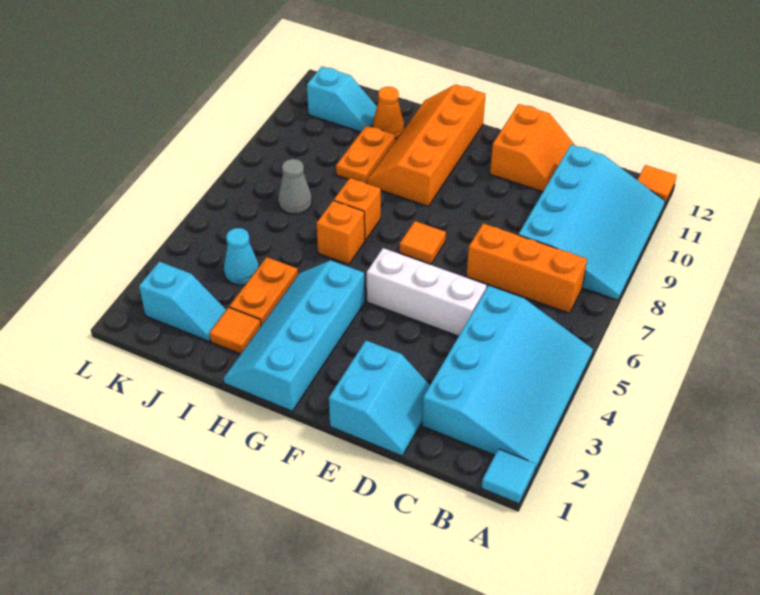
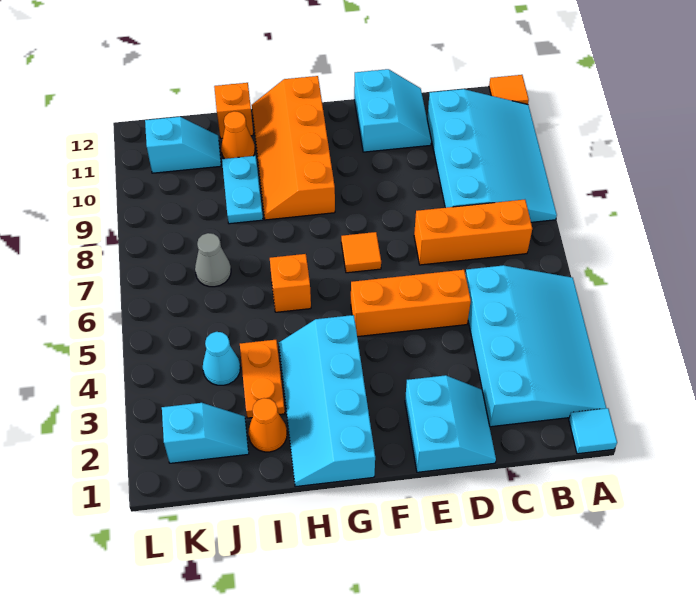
white 1x3 brick [367,248,487,336] -> orange 1x3 brick [351,270,471,337]
orange 2x2 slope [490,104,575,192] -> cyan 2x2 slope [354,69,431,152]
orange 1x1 brick [334,178,381,241] -> orange 1x1 brick moved to [214,83,253,139]
orange 1x1 tile [209,307,261,354] -> orange 1x1 cone [248,398,287,452]
orange 1x2 plate [336,125,395,184] -> cyan 1x2 plate [222,156,263,224]

